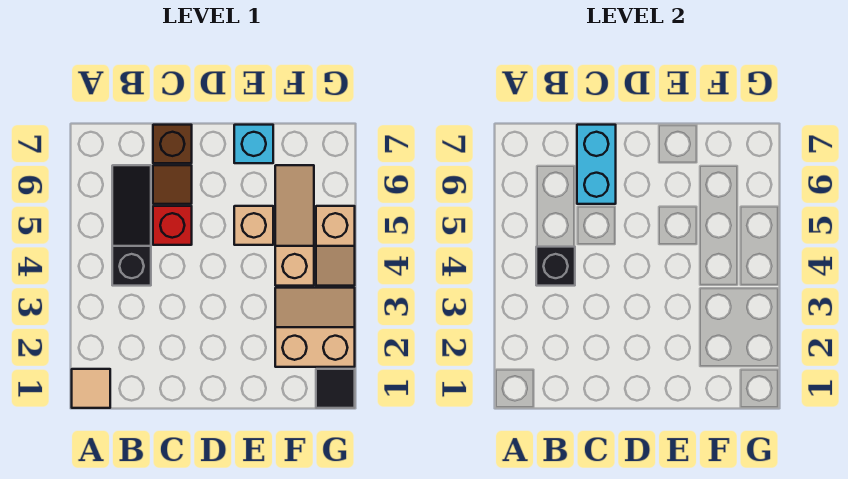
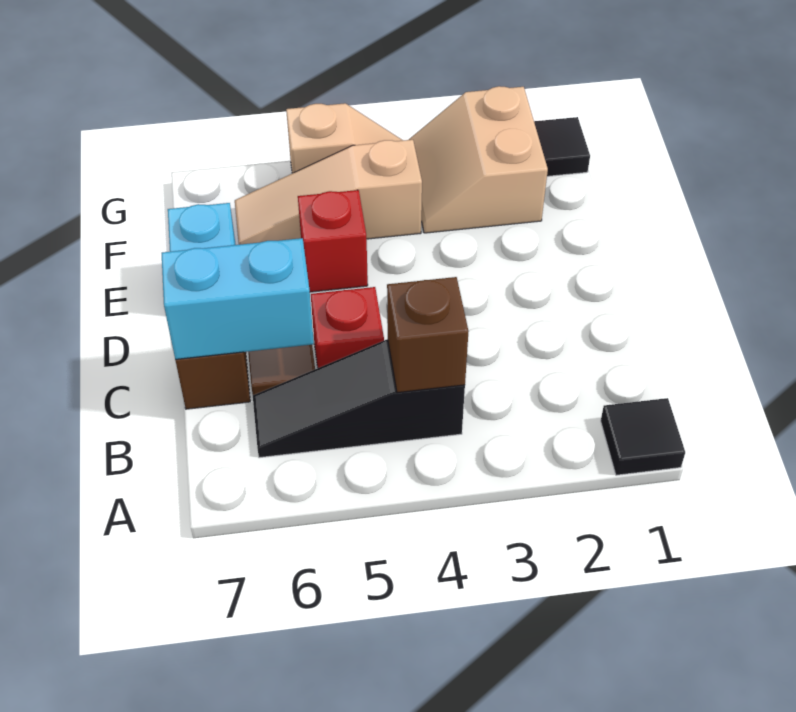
tan 1x1 tile [72,369,110,408] -> black 1x1 tile [601,398,685,475]
black 1x1 brick [536,247,575,286] -> brown 1x1 brick [387,277,469,393]
tan 1x1 brick [234,206,273,245] -> red 1x1 brick [298,190,368,292]

